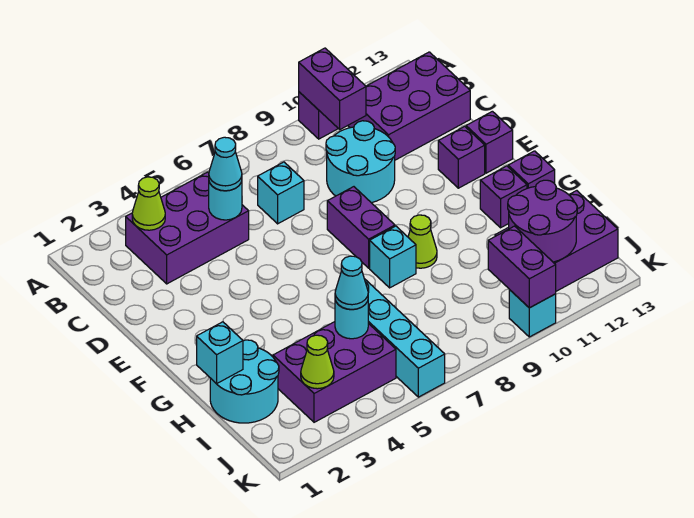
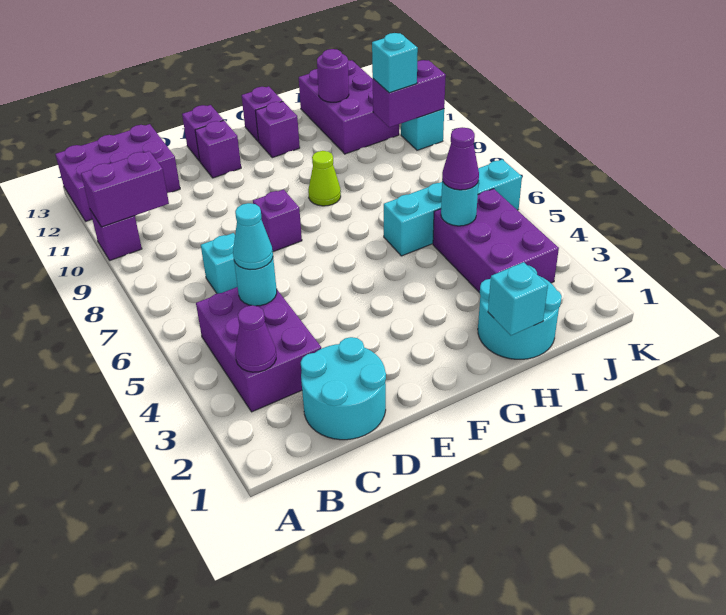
lime 1x1 cone [132,177,165,230] -> purple 1x1 cone [235,305,276,372]
purple 2x3 brick [348,52,470,160] -> purple 2x3 brick turned to [55,124,180,221]
cyan 2x2 round brick [326,121,395,203] -> cyan 2x2 round brick moved to [301,337,386,440]
purple 1x2 brick [327,187,395,268] -> purple 1x1 brick [253,190,302,252]
cyan 1x1 brick [370,226,416,288] -> cyan 1x1 brick moved to [372,33,418,93]
cyan 1x1 cone [335,256,368,309] -> purple 1x1 cone [442,127,479,190]
purple 2x2 round brick [508,180,577,262] -> purple 1x1 round brick [317,49,349,102]
lime 1x1 cone [301,335,334,389] -> none

